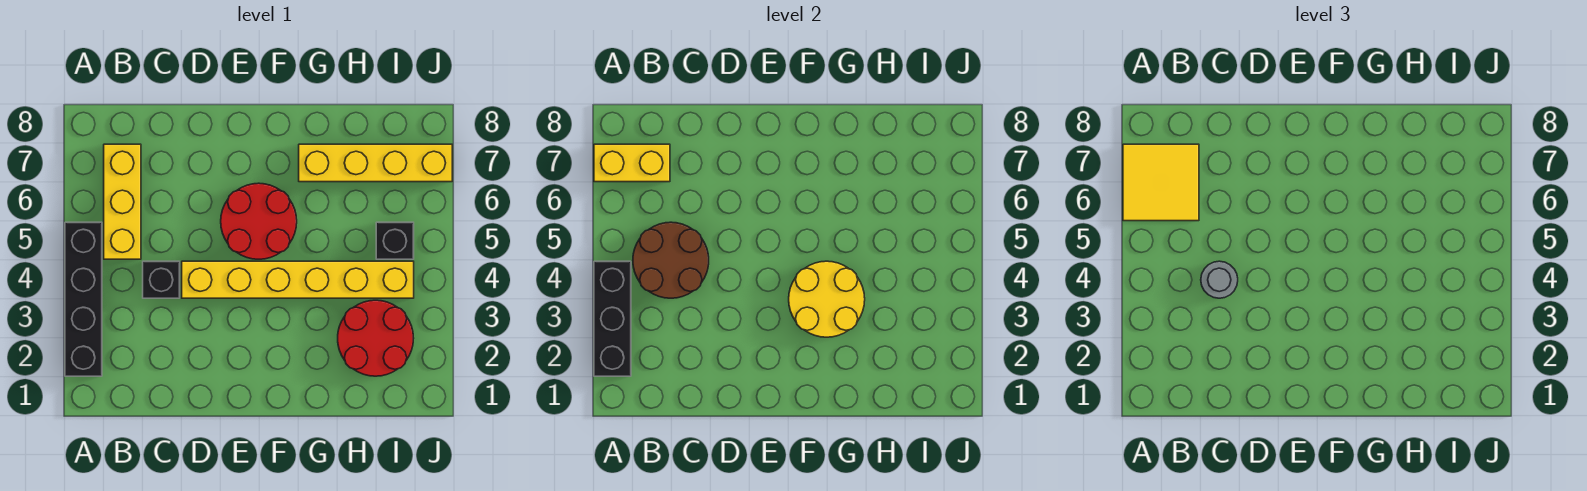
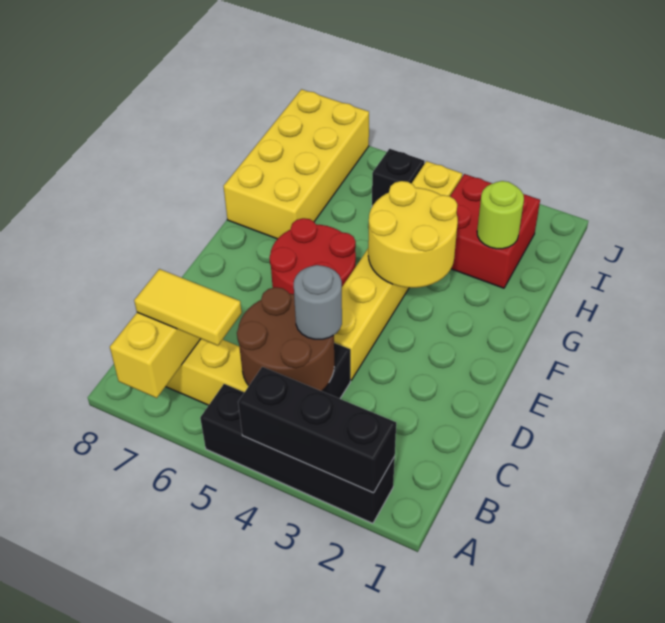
yellow 2x2 tile [1123,144,1199,221] -> yellow 1x2 tile [134,269,242,346]
yellow 1x4 brick [299,144,452,182] -> yellow 2x4 brick [223,89,369,239]
red 2x2 round brick [338,300,414,376] -> red 2x2 brick [450,174,540,288]
none -> lime 1x1 round brick [477,181,524,249]

